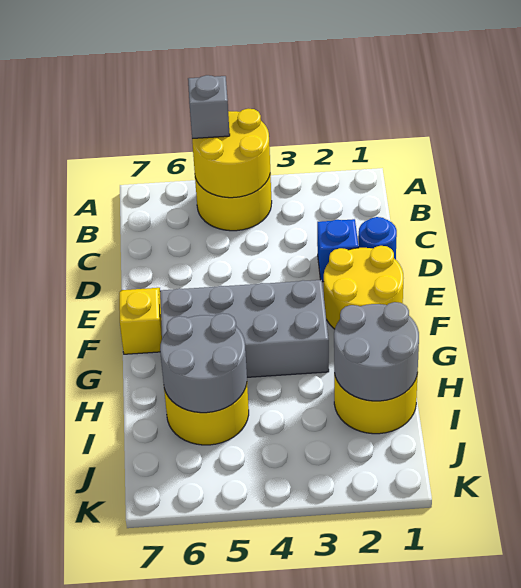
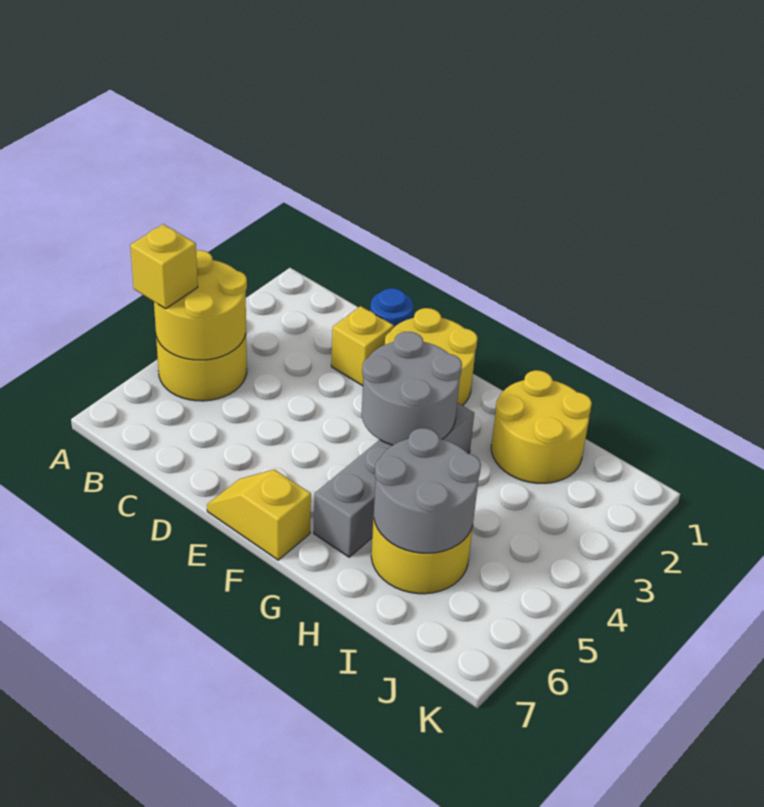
grey 1x1 brick [188,75,230,139] -> yellow 1x1 brick [130,224,198,309]
blue 1x1 brick [317,219,359,282] -> yellow 1x1 brick [331,306,394,386]
grey 2x4 brick [160,280,329,377] -> grey 1x4 brick [314,403,474,557]
grey 2x2 round brick [334,302,419,401] -> grey 2x2 round brick moved to [362,332,462,445]

